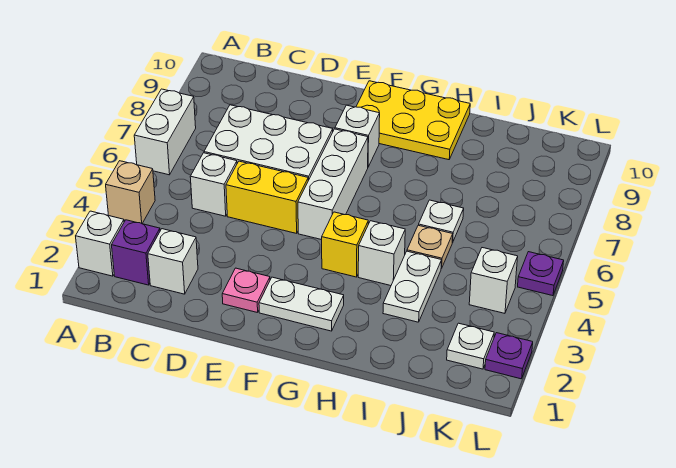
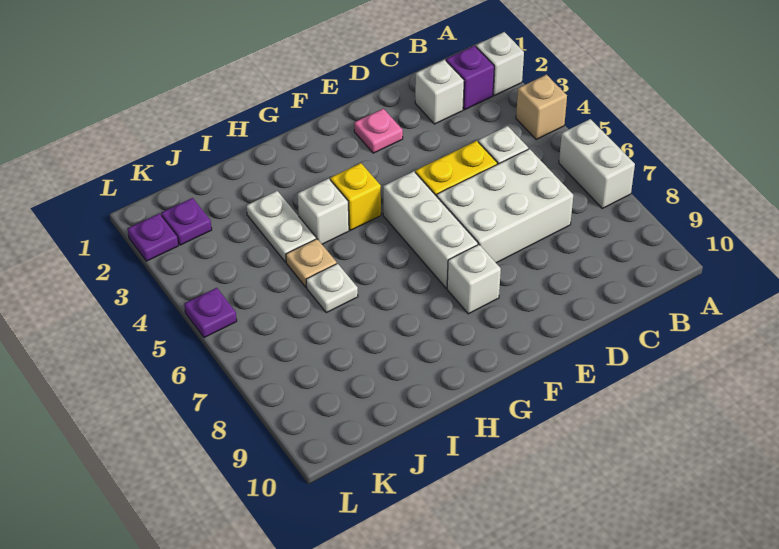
white 1x2 plate [259,277,344,331] -> none
yellow 2x3 plate [356,81,470,160] -> none
white 1x1 plate [447,323,494,369] -> purple 1x1 plate [161,198,212,245]
white 1x1 brick [469,248,518,313] -> none

